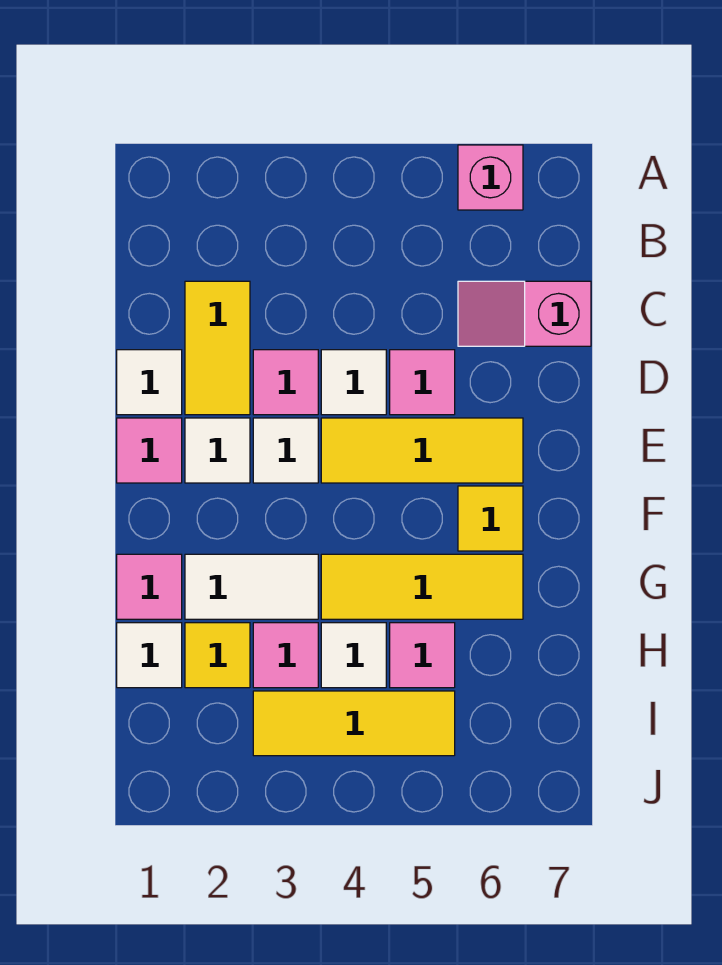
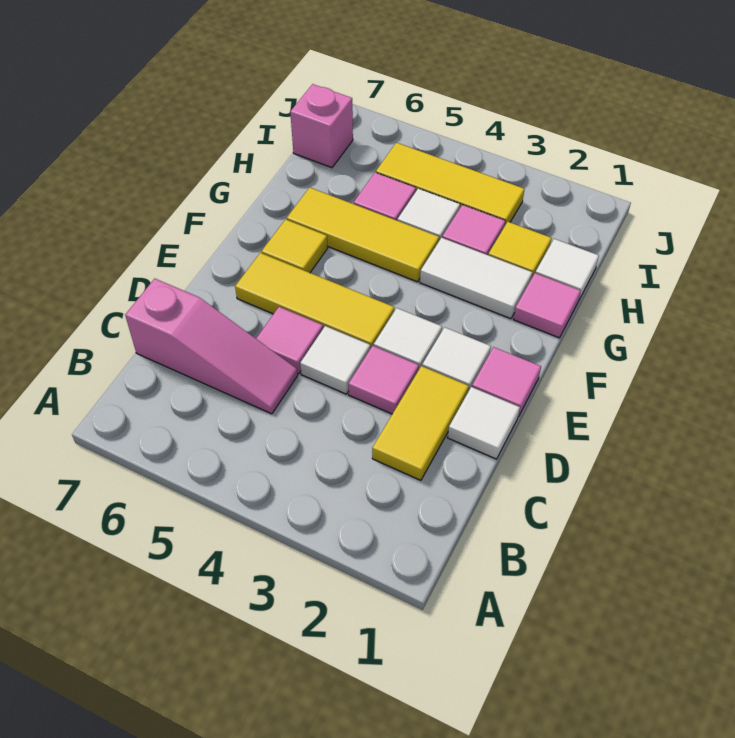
pink 1x1 brick [458,145,523,210] -> pink 1x1 brick moved to [290,84,353,168]
pink 1x2 slope [458,281,591,346] -> pink 1x3 slope [125,279,298,414]

